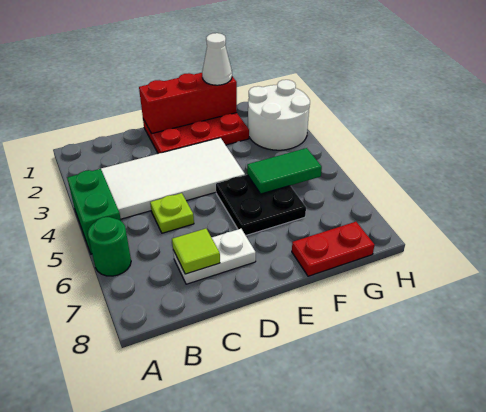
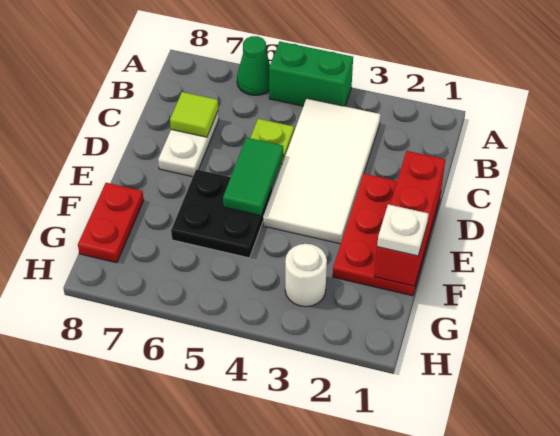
green 1x1 round brick [88,217,131,276] -> green 1x1 cone [237,36,270,95]
white 1x1 cone [202,33,232,85] -> white 1x1 plate [377,204,428,256]
green 1x2 tile [247,148,322,194] -> green 1x2 tile moved to [223,138,284,216]
white 2x2 round brick [248,80,310,150] -> white 1x1 round brick [285,244,327,307]

